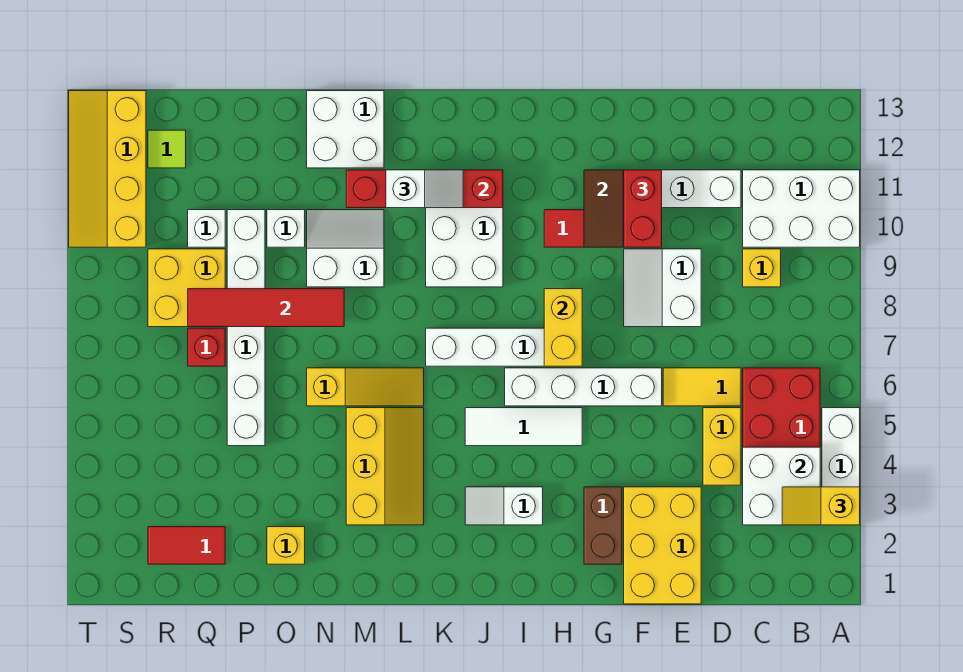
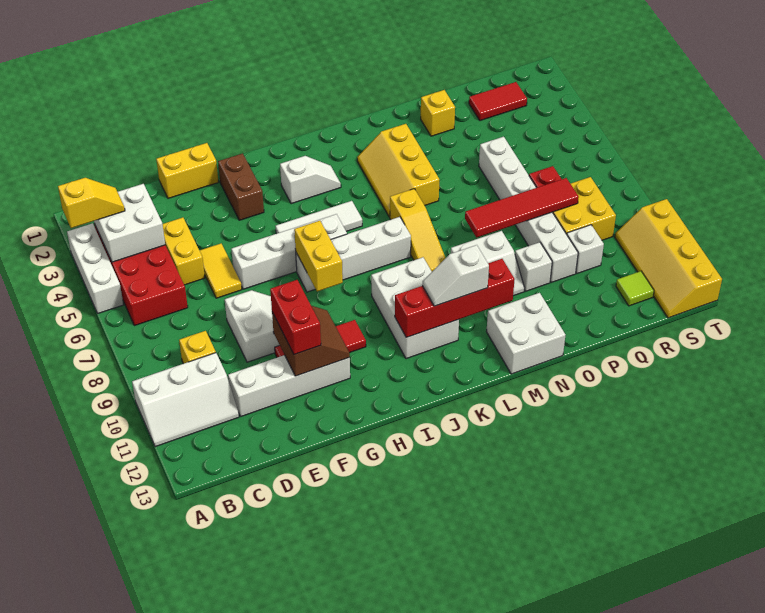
white 2x3 brick [743,170,860,247] -> white 2x3 slope [132,353,239,447]
yellow 1x2 tile [663,368,741,406] -> yellow 1x2 tile turned to [200,244,242,298]
yellow 2x3 brick [624,487,701,604] -> yellow 1x2 brick [156,143,218,198]
yellow 1x3 slope [307,368,424,406] -> yellow 1x3 slope turned to [390,189,445,271]
yellow 2x4 slope [69,91,146,247] -> yellow 2x4 slope turned to [615,199,722,318]

